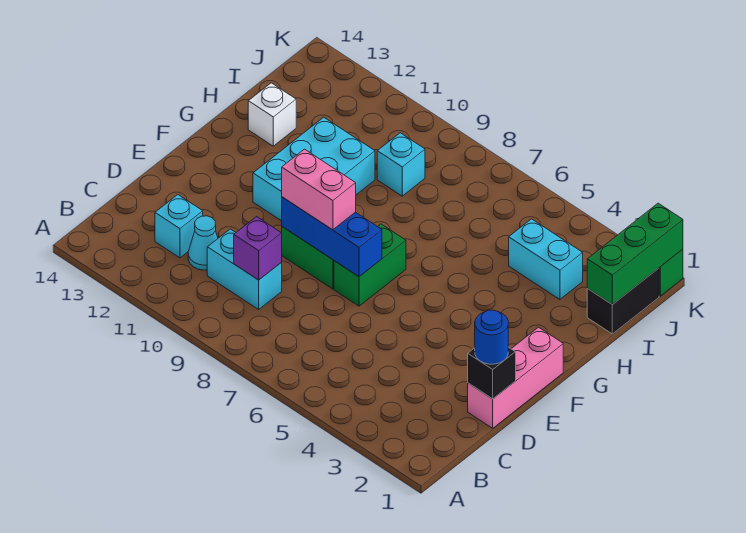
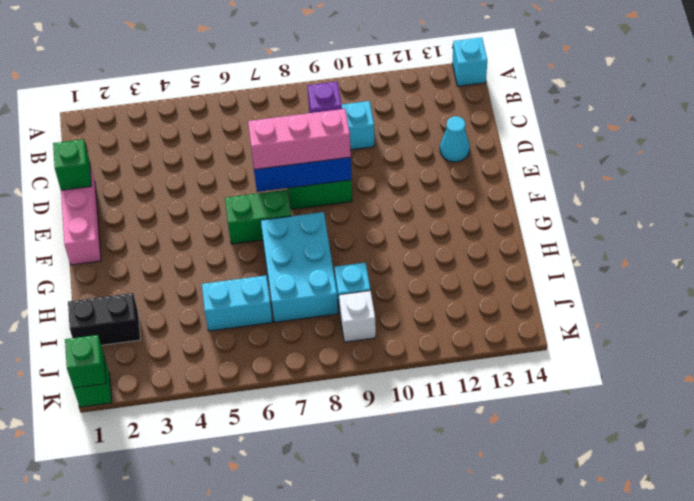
cyan 1x1 cone [188,216,218,270] -> cyan 1x1 cone moved to [440,116,470,162]
cyan 1x1 brick [155,195,203,258] -> cyan 1x1 brick moved to [452,38,487,86]
black 1x1 brick [468,347,516,399] -> green 1x1 brick [53,139,91,190]
blue 1x1 round brick [475,310,508,364] -> none
green 1x2 brick [334,224,406,306] -> green 1x2 brick turned to [225,190,291,244]
pink 1x2 brick [282,149,356,230] -> pink 1x3 brick [248,109,351,170]
cyan 2x3 brick [253,117,375,221] -> cyan 2x3 brick moved to [261,212,338,322]
white 1x1 brick [248,83,296,146] -> white 1x1 brick moved to [339,291,376,342]
black 1x2 brick [587,268,659,334] -> black 1x2 brick turned to [68,293,141,345]
green 1x3 brick [587,203,683,304] -> green 1x1 brick [65,335,106,388]
cyan 1x2 brick [509,219,583,299] -> cyan 1x2 brick moved to [202,276,272,331]

